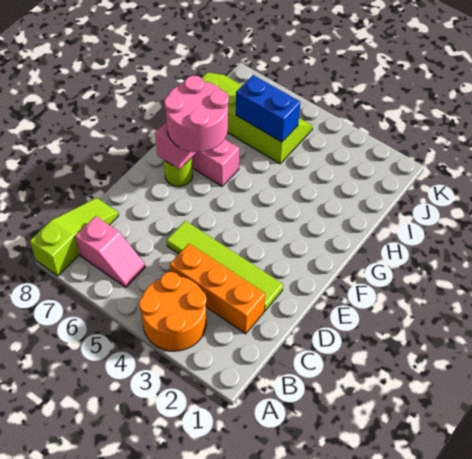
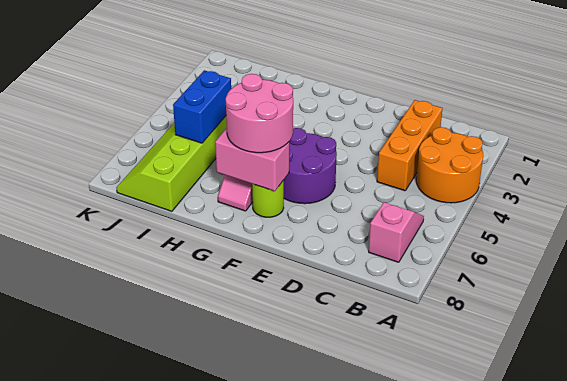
lime 1x3 slope [30,198,119,276] -> none
lime 1x4 tile [167,221,283,311] -> none
none -> purple 2x2 round brick [284,128,337,204]

